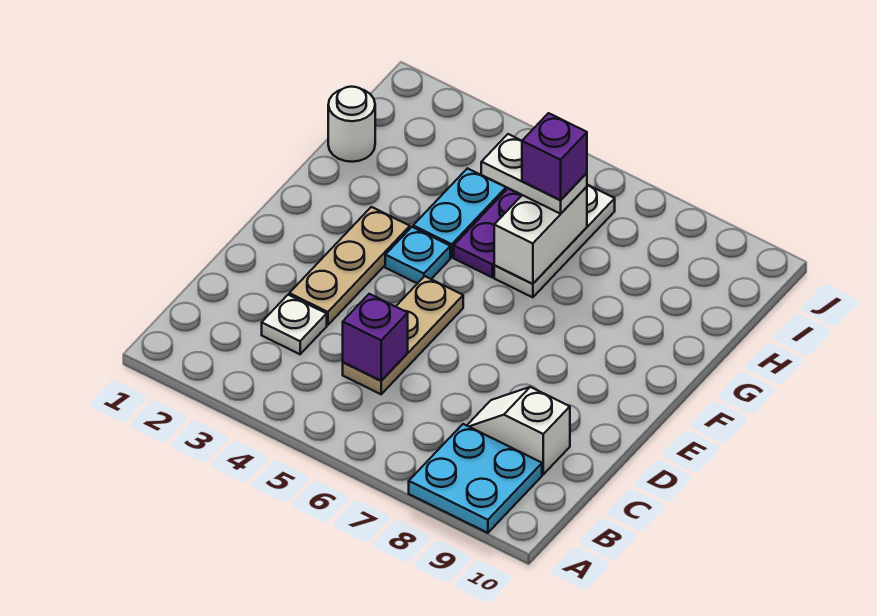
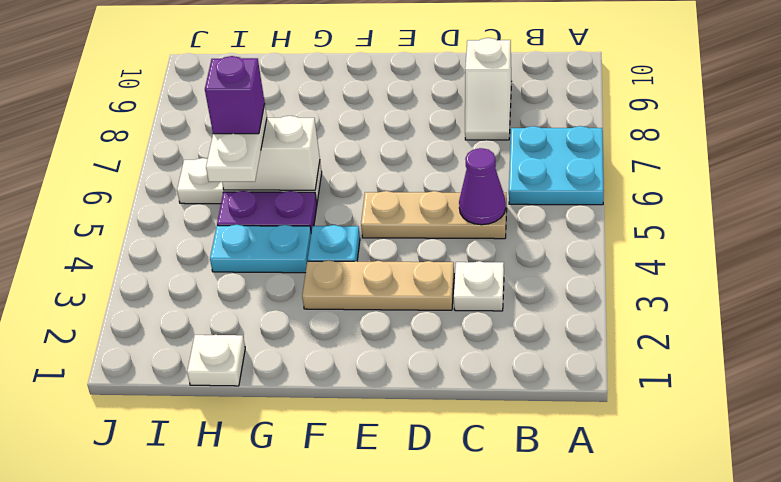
cyan 2x2 plate [409,424,542,533] -> cyan 2x2 plate moved to [509,126,604,205]
purple 1x1 brick [343,294,408,381] -> purple 1x1 cone [459,148,506,225]
white 1x1 round brick [328,87,375,162] -> white 1x1 plate [187,335,245,386]

